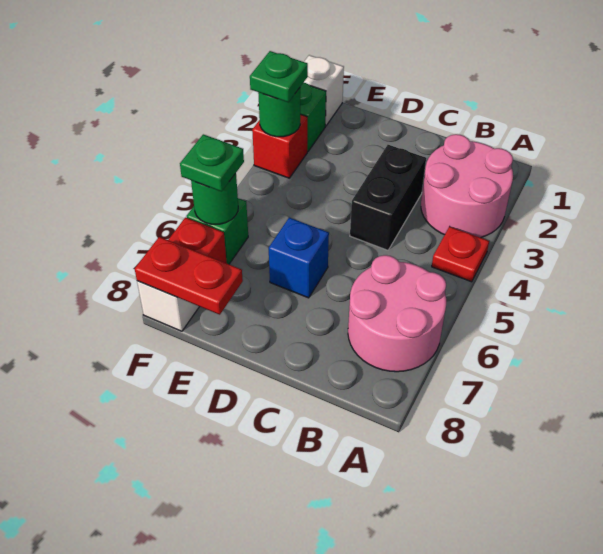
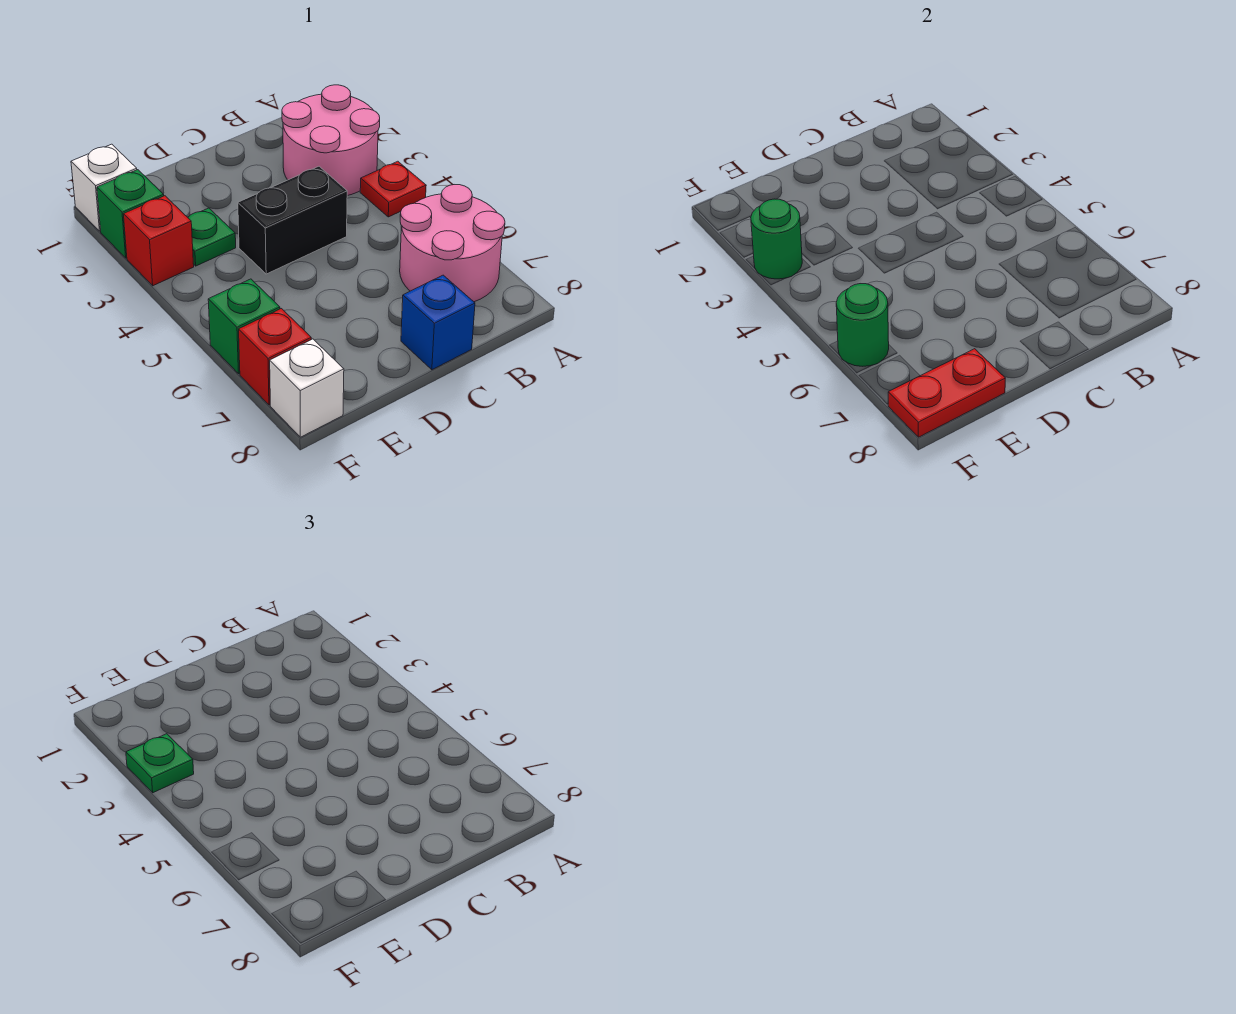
black 1x2 brick [350,145,426,250] -> black 1x2 brick turned to [238,166,347,274]
blue 1x1 brick [269,218,329,298] -> blue 1x1 brick moved to [401,275,475,370]
green 1x1 plate [180,134,244,192] -> green 1x1 plate moved to [188,208,236,266]

